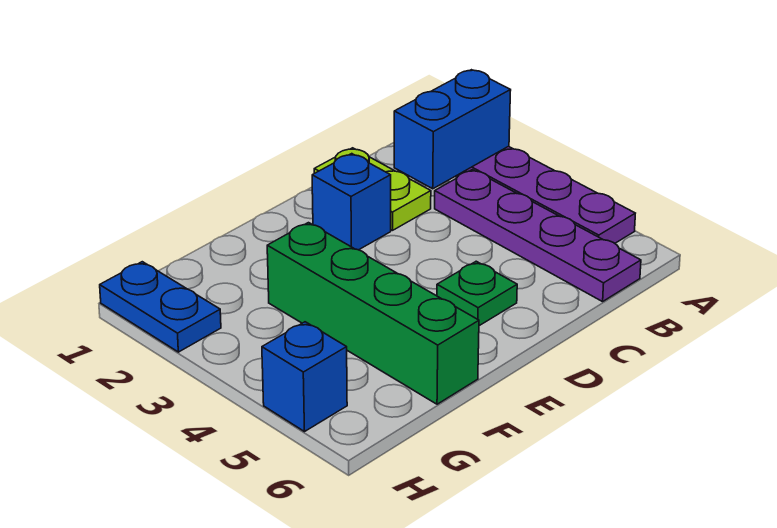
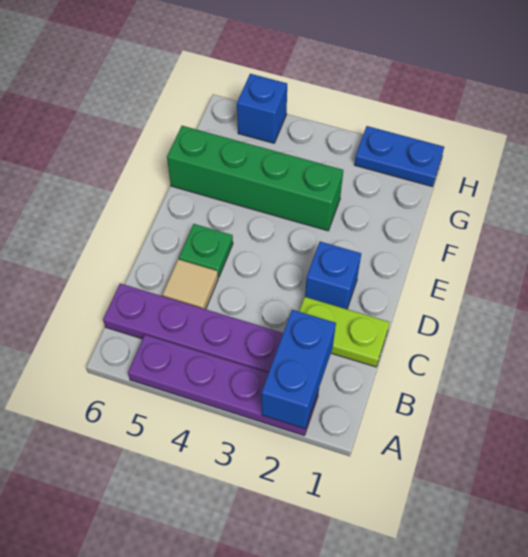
none -> tan 1x1 tile [163,259,218,309]

